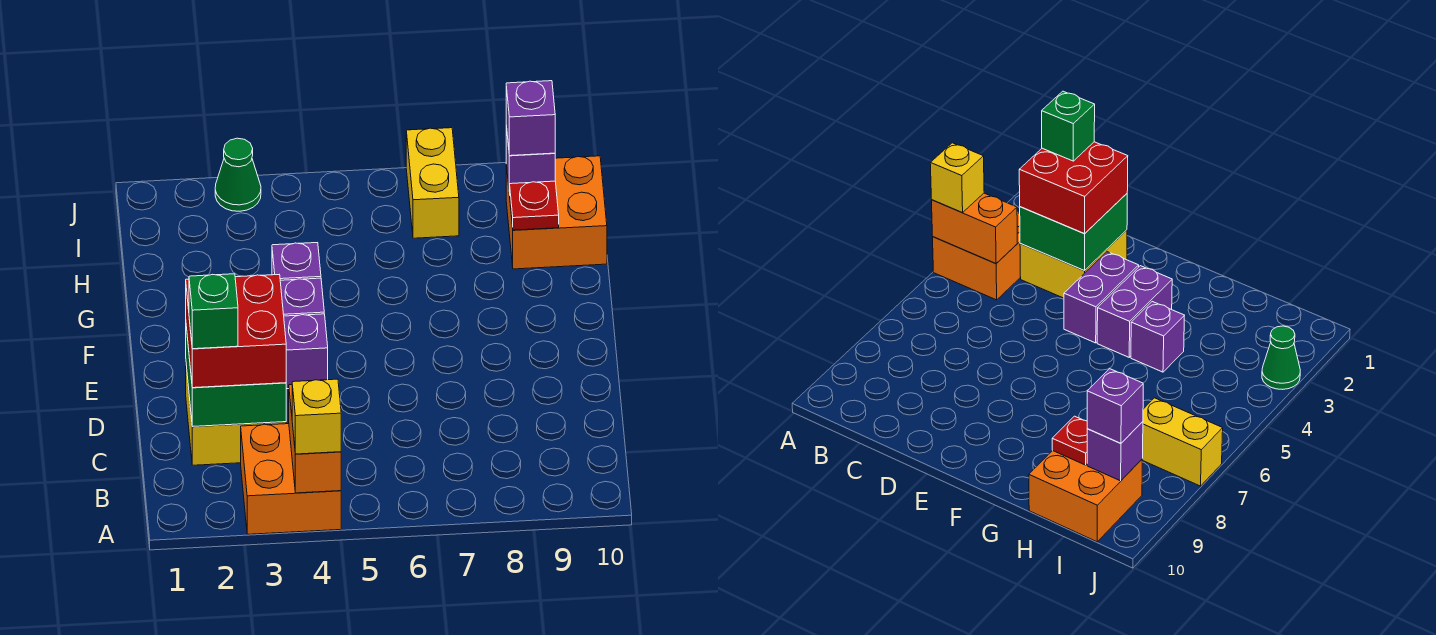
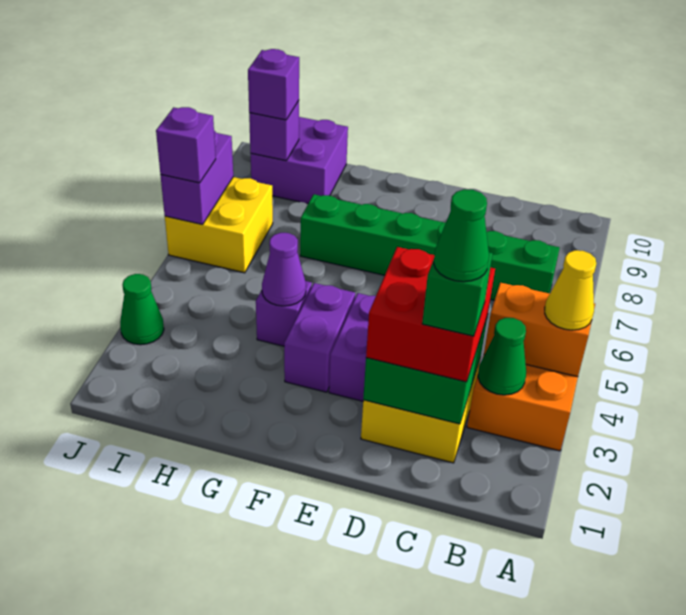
yellow 1x1 brick [292,379,341,454] -> yellow 1x1 cone [545,250,596,330]
none -> green 1x1 cone [478,318,526,395]
none -> green 1x6 brick [300,194,560,300]
none -> green 1x1 cone [434,189,489,282]
none -> purple 1x1 cone [262,233,306,306]
orange 2x2 brick [506,156,607,269] -> purple 2x2 brick [251,117,348,204]
red 1x1 plate [509,181,559,230] -> none
yellow 1x2 brick [406,128,459,238] -> yellow 2x2 brick [165,177,273,273]
none -> purple 1x2 brick [161,131,233,224]
none -> purple 1x1 brick [156,107,216,183]

